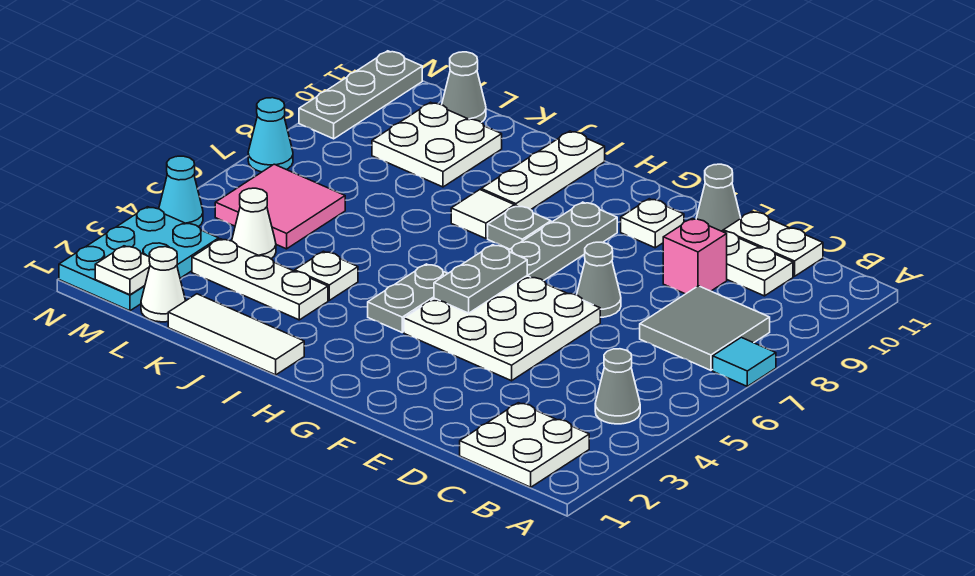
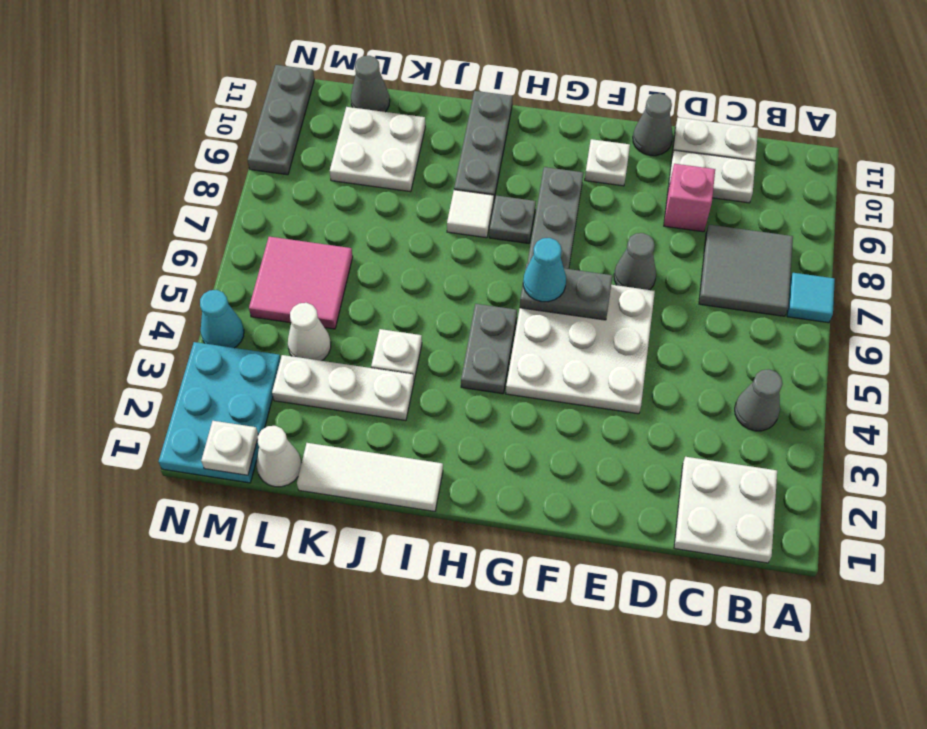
grey 1x2 plate [434,245,527,313] -> grey 1x2 plate turned to [520,263,612,320]
white 1x3 plate [481,131,605,210] -> grey 1x3 plate [454,91,513,199]
cyan 1x1 cone [248,98,293,172] -> cyan 1x1 cone moved to [523,238,566,302]

